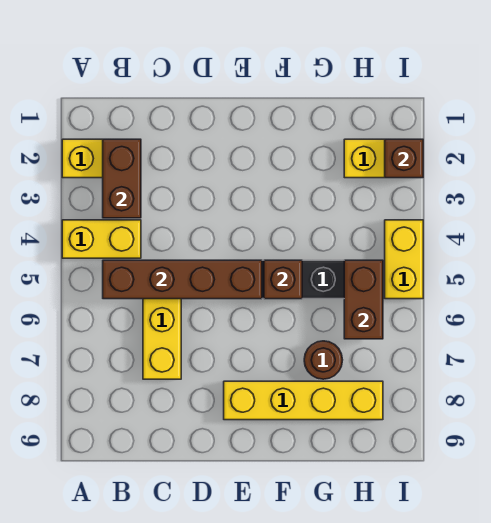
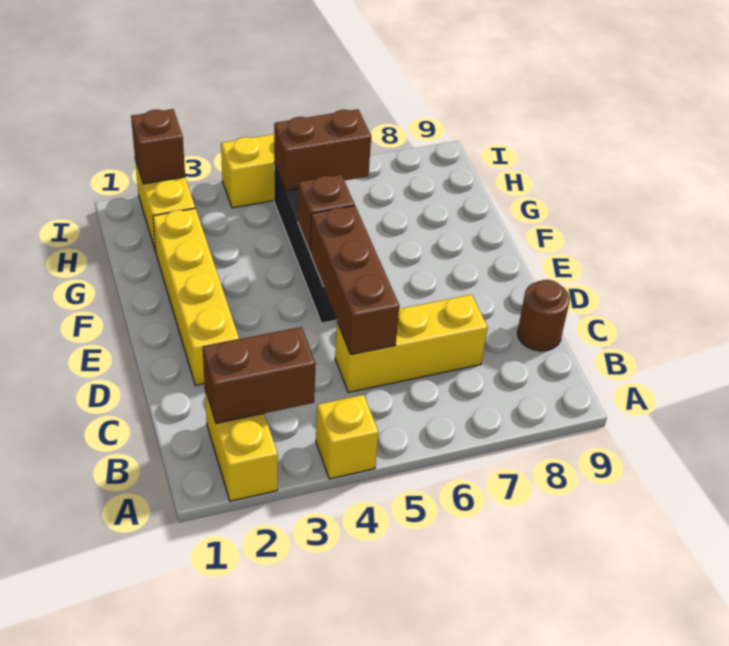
yellow 1x2 brick [62,220,141,258] -> yellow 1x1 brick [316,395,379,479]
brown 1x4 brick [103,260,262,299] -> brown 1x3 brick [310,206,399,354]
yellow 1x4 brick [224,381,383,420] -> yellow 1x4 brick moved to [153,208,239,386]
brown 1x1 round brick [304,341,342,379] -> brown 1x1 round brick moved to [517,280,570,351]

